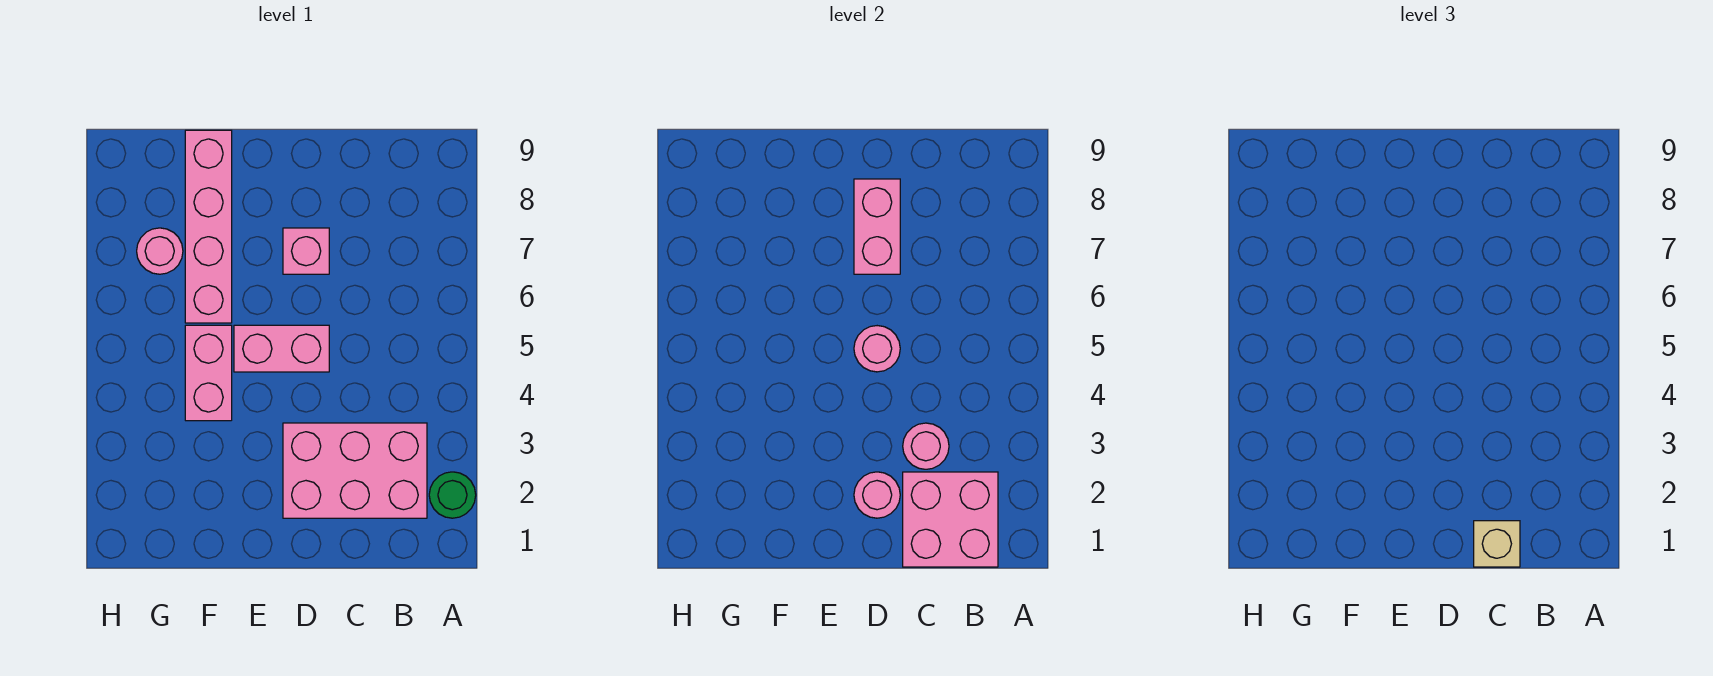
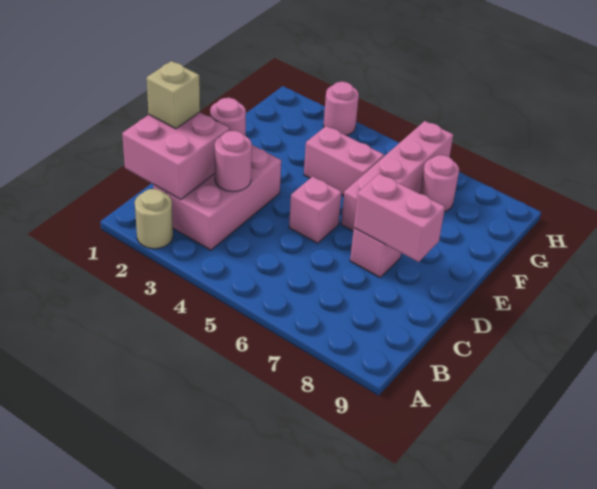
green 1x1 round brick [429,472,476,518] -> tan 1x1 round brick [135,189,173,249]
pink 1x2 brick [234,325,329,372] -> pink 1x1 brick [289,176,342,243]
pink 1x1 round brick [854,326,900,372] -> pink 1x1 round brick moved to [323,82,359,136]
pink 1x4 brick [185,130,232,323] -> pink 1x4 brick turned to [341,121,453,231]

